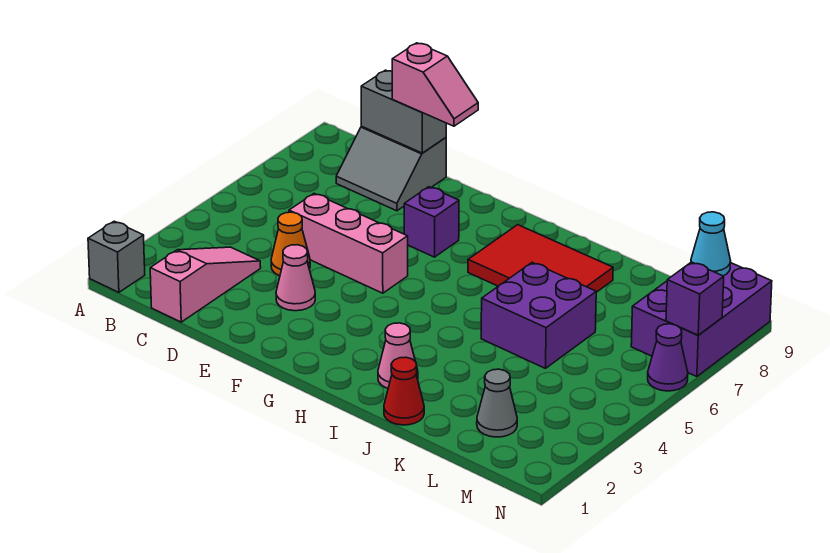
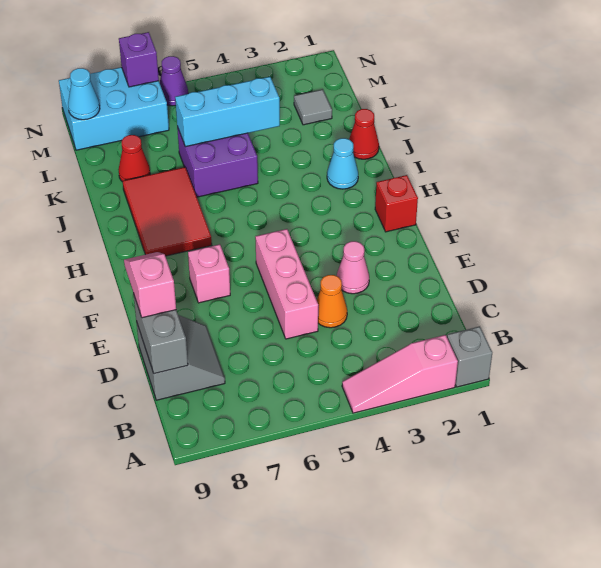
pink 1x3 slope [150,247,261,322] -> pink 1x3 slope moved to [342,335,458,413]
purple 1x1 brick [404,187,459,257] -> pink 1x1 brick [188,244,230,303]
none -> red 1x1 brick [375,175,418,232]
pink 1x1 cone [378,323,418,388] -> cyan 1x1 cone [327,138,358,189]
none -> cyan 1x3 brick [175,77,280,147]
none -> red 1x1 cone [118,135,150,182]
grey 1x1 cone [477,369,517,437] -> grey 1x1 tile [294,89,332,125]
purple 2x3 brick [631,263,772,377] -> cyan 2x3 brick [59,67,169,150]

